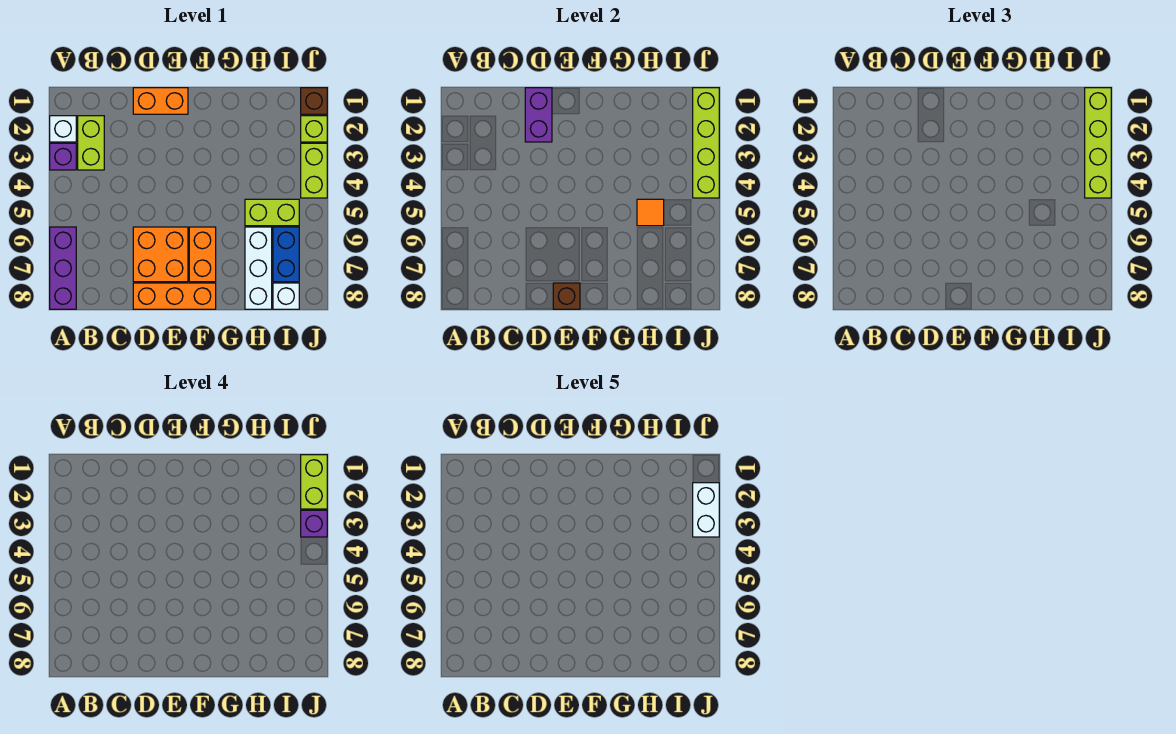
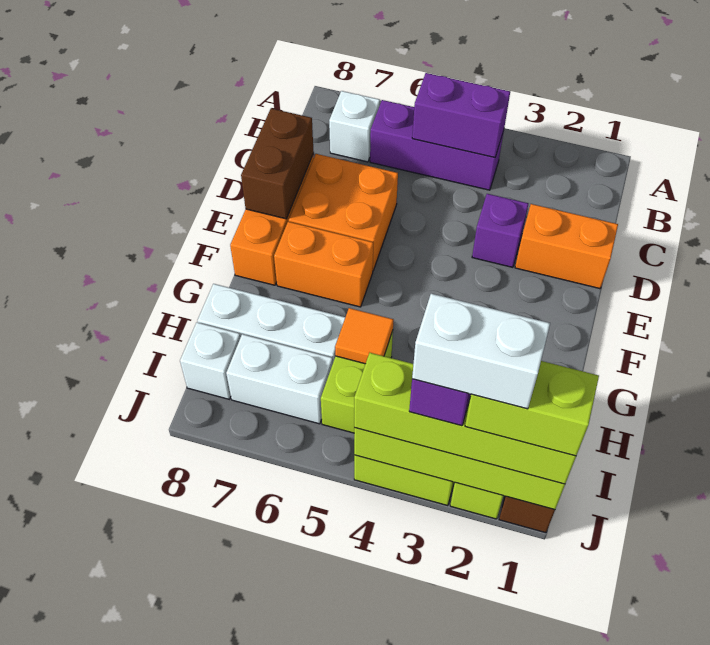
white 1x1 brick [50,116,76,142] -> white 1x1 brick moved to [329,91,380,162]
purple 1x1 brick [50,143,76,170] -> purple 1x1 brick moved to [472,194,528,267]
purple 1x3 brick [50,227,76,309] -> purple 1x3 brick moved to [370,100,504,190]
lime 1x2 brick [78,116,104,170] -> none
orange 1x2 brick [133,88,188,114] -> orange 1x2 brick turned to [515,204,618,289]
purple 1x2 brick [525,88,552,142] -> purple 1x2 brick moved to [412,73,510,158]
brown 1x1 brick [553,283,580,309] -> brown 1x2 brick [241,108,314,219]
blue 1x2 brick [273,227,299,282] -> white 1x2 brick [226,334,333,424]

